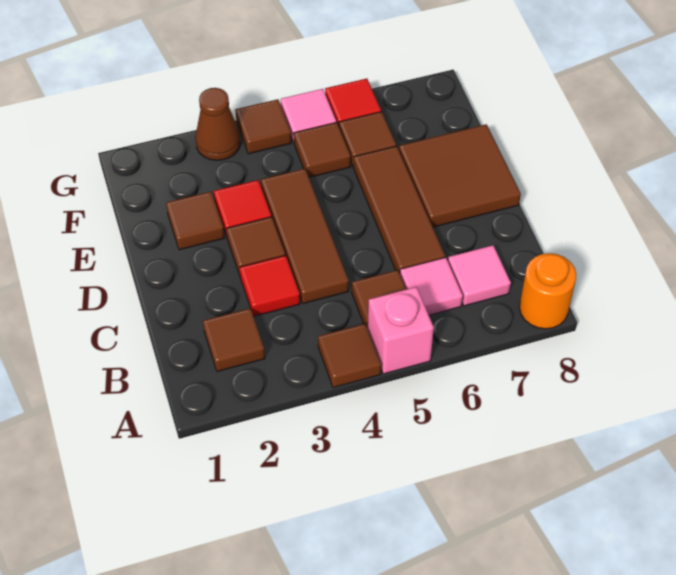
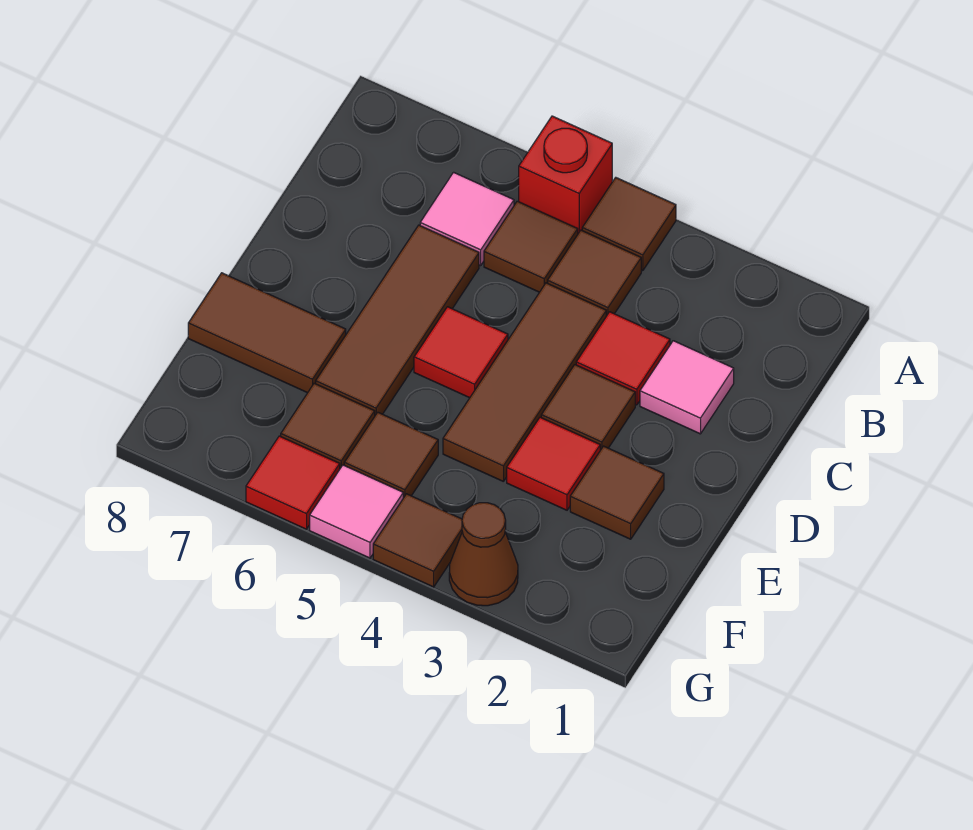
pink 1x1 brick [368,287,434,374] -> red 1x1 brick [519,116,612,233]
orange 1x1 round brick [520,253,576,329] -> none
brown 1x1 tile [203,308,265,372] -> brown 1x1 tile moved to [548,230,641,316]
pink 1x1 tile [448,245,511,306] -> pink 1x1 tile moved to [640,341,734,434]
none -> red 1x1 tile [414,307,508,398]
brown 2x2 tile [399,124,521,227] -> brown 1x2 tile [188,273,346,393]

